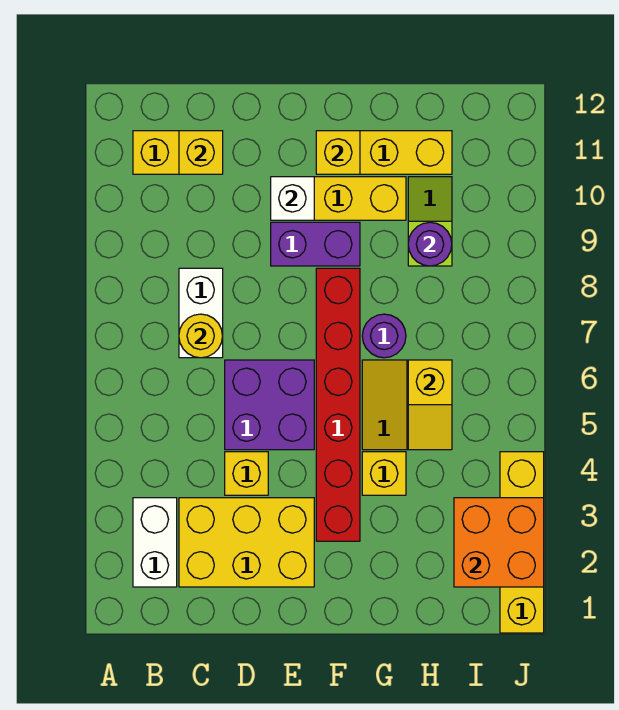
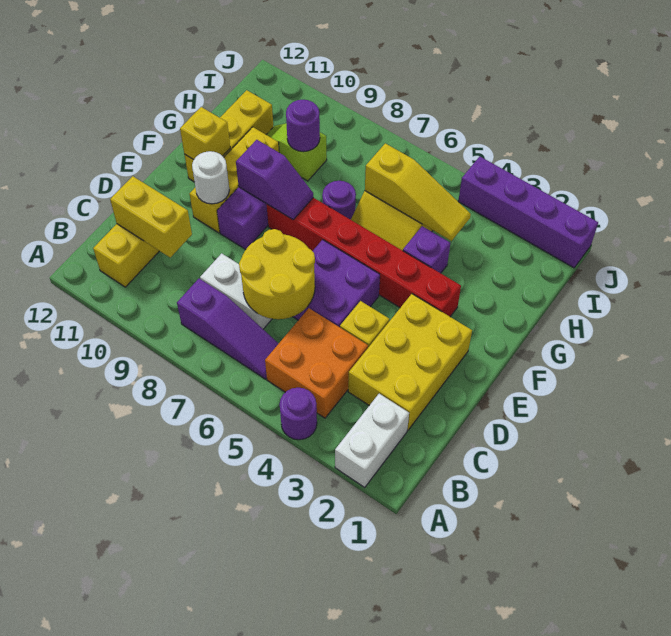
none -> purple 1x1 round brick [280,388,317,440]
white 1x2 brick [133,498,177,587] -> white 1x2 brick turned to [335,394,409,487]
none -> purple 1x3 slope [177,279,279,379]
yellow 1x1 round brick [179,314,222,358] -> yellow 2x2 round brick [239,229,315,319]
yellow 1x1 brick [179,131,223,174] -> yellow 1x2 brick [110,176,192,257]
white 1x1 brick [271,177,314,220] -> white 1x1 round brick [192,151,229,204]
none -> purple 1x2 slope [236,140,313,219]
yellow 1x1 brick [362,452,406,495] -> purple 1x1 brick [403,226,450,273]
yellow 1x2 slope [408,360,452,450] -> yellow 1x3 slope [365,143,471,241]
orange 2x2 brick [454,498,544,587] -> orange 2x2 brick moved to [265,308,368,418]
yellow 1x4 brick [500,452,544,633] -> purple 1x4 brick [458,157,598,268]

